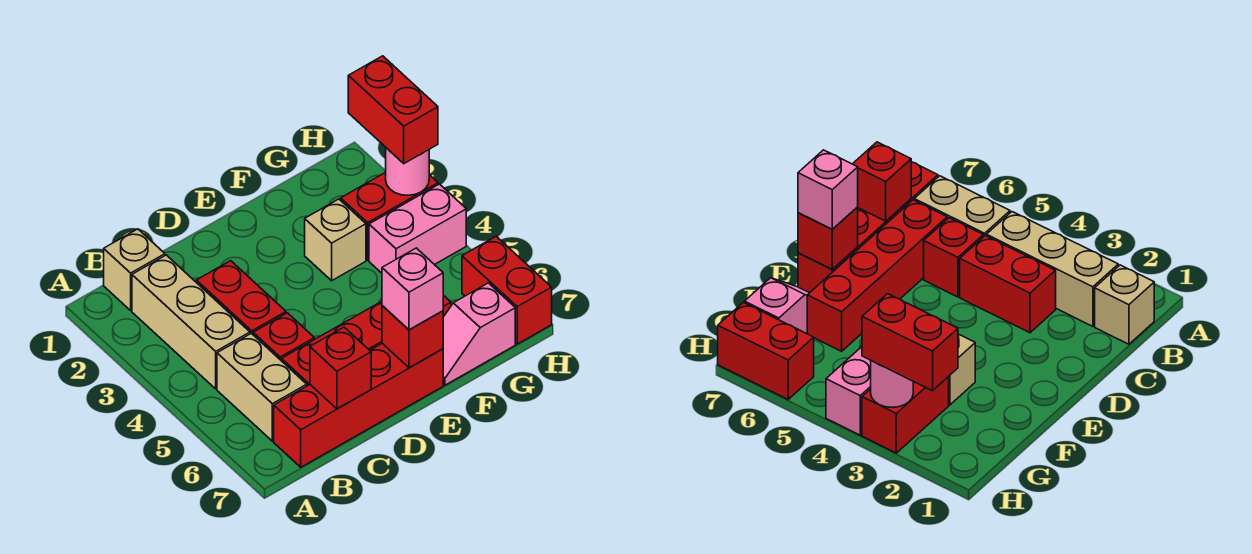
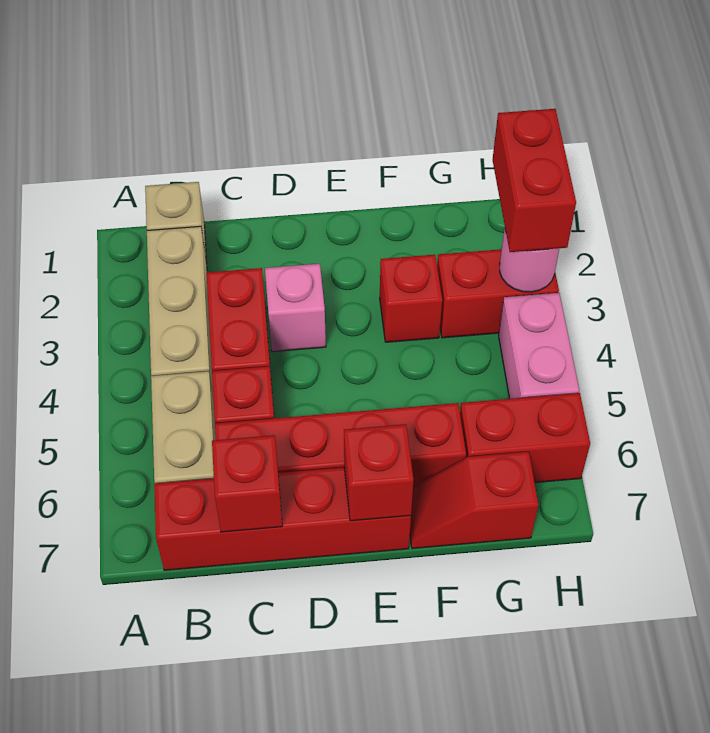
pink 1x1 brick [382,248,443,330] -> pink 1x1 brick moved to [265,264,326,352]
tan 1x1 brick [305,199,366,281] -> red 1x1 brick [380,255,442,342]
pink 1x2 slope [443,283,515,385] -> red 1x2 slope [410,452,538,549]
pink 1x2 brick [369,184,466,273] -> pink 1x2 brick turned to [498,293,579,399]
red 1x2 brick [462,236,552,344] -> red 1x2 brick turned to [460,393,590,483]

